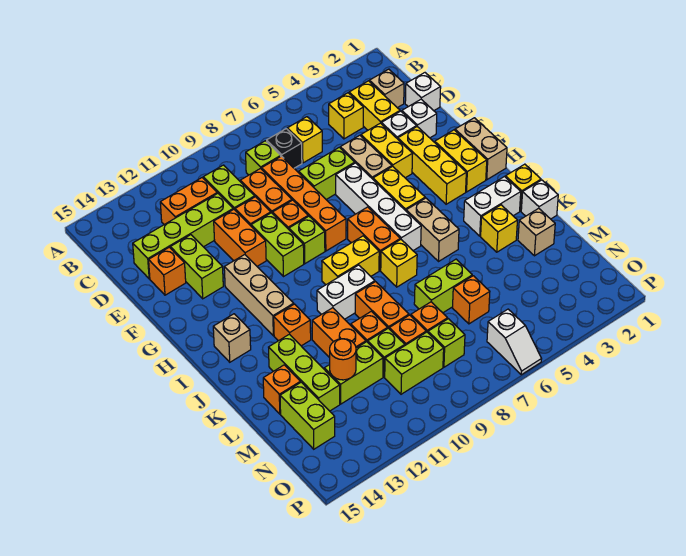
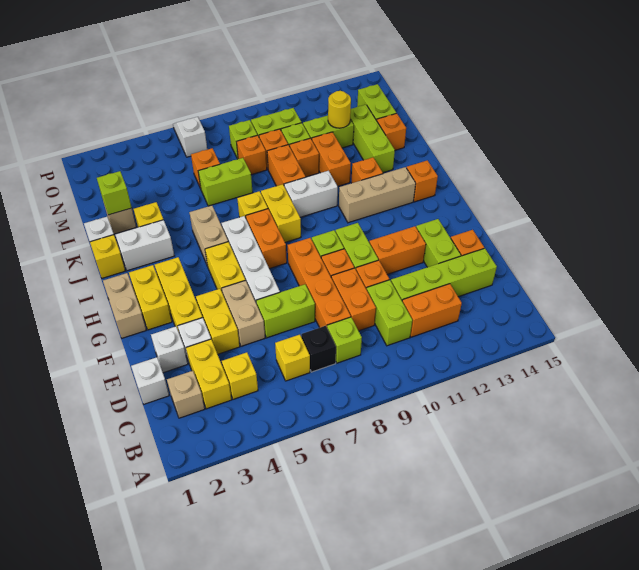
orange 1x2 brick [214,209,266,266] -> orange 1x2 brick turned to [369,226,426,274]
tan 1x3 brick [224,255,294,336] -> tan 1x3 brick turned to [339,167,416,223]
yellow 1x2 brick [322,236,379,285] -> yellow 1x2 brick turned to [261,184,301,242]
tan 1x1 brick [213,314,251,362] -> orange 1x1 brick [407,160,438,202]
none -> lime 1x1 brick [97,171,132,215]
orange 1x1 round brick [330,339,356,380] -> yellow 1x1 round brick [328,91,351,128]

